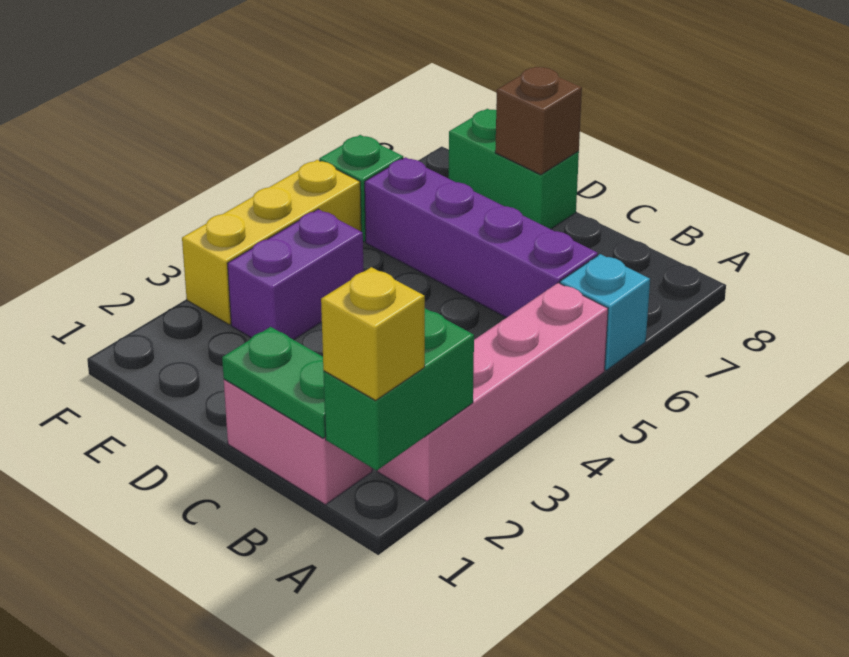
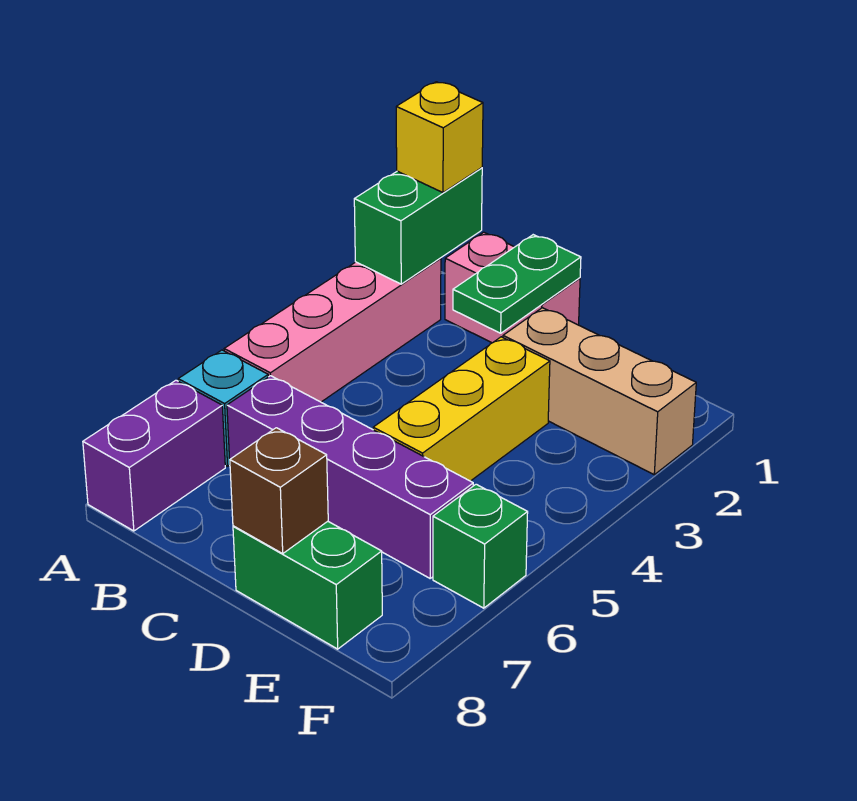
green 1x2 plate [222,327,326,438] -> green 1x2 plate turned to [453,235,581,333]
none -> tan 1x3 brick [503,308,696,475]
purple 1x2 brick [227,209,364,340] -> purple 1x2 brick moved to [83,380,225,531]
yellow 1x3 brick [182,160,361,325] -> yellow 1x3 brick moved to [373,337,550,481]

